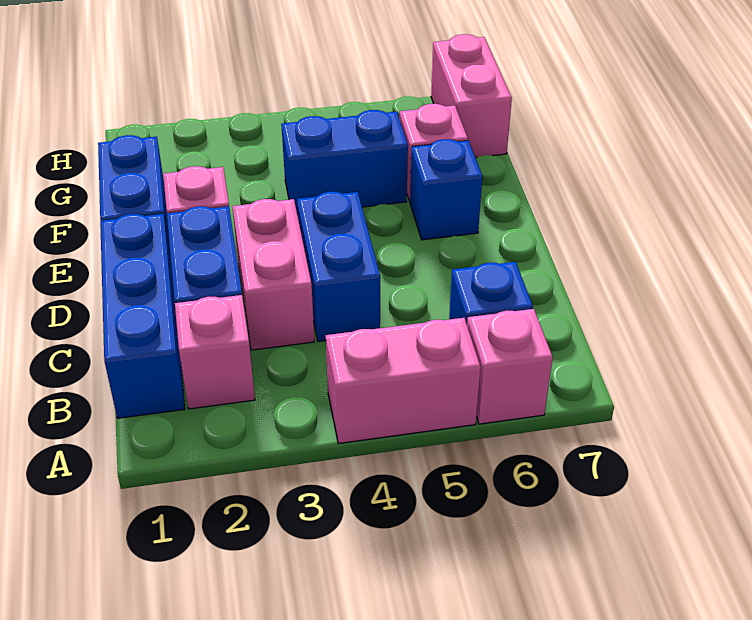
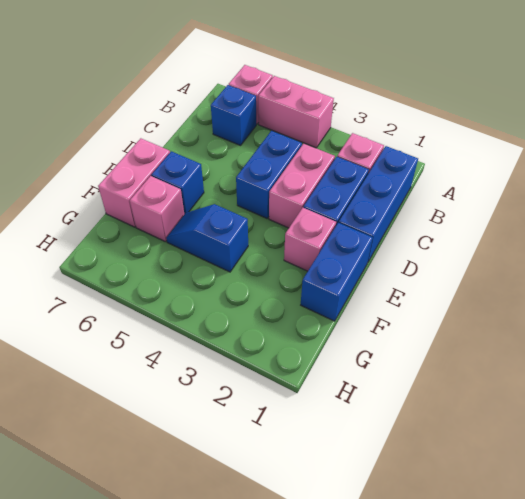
blue 1x2 brick [281,110,408,214] -> blue 1x2 slope [166,204,248,272]
pink 1x2 brick [431,34,512,157] -> pink 1x2 brick moved to [98,138,170,227]

